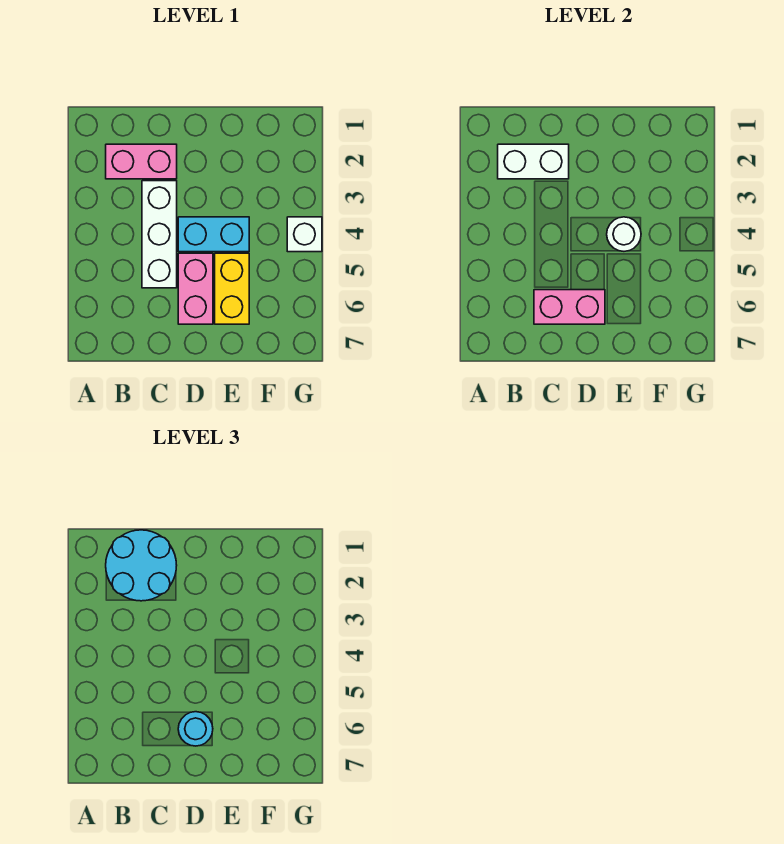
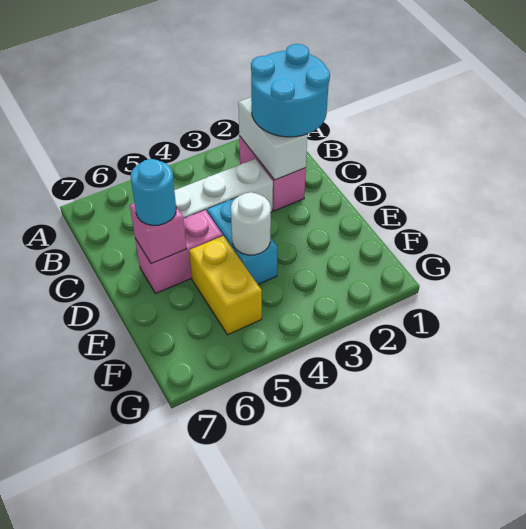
pink 1x2 brick [534,290,605,324] -> pink 1x1 brick [130,203,186,264]
yellow 1x2 brick [215,253,249,324] -> yellow 1x2 brick turned to [189,236,262,335]
white 1x1 brick [287,217,322,252] -> none

